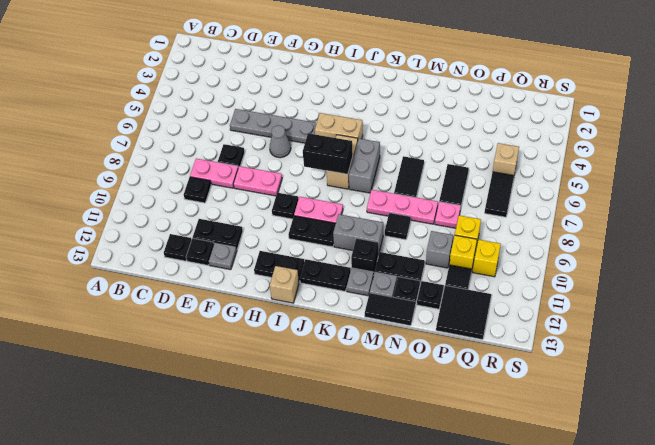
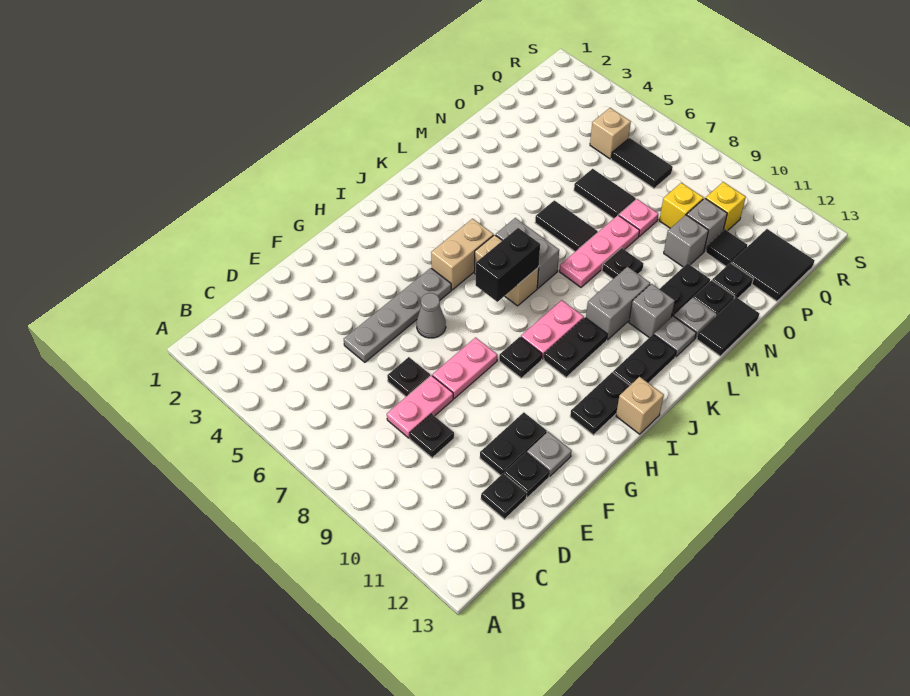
black 1x1 brick [351,238,378,275] -> grey 1x1 brick [629,284,675,337]
black 1x1 tile [385,213,411,240] -> black 1x1 plate [602,248,643,279]
yellow 1x1 brick [450,235,477,269] -> grey 1x1 brick [687,198,727,252]

